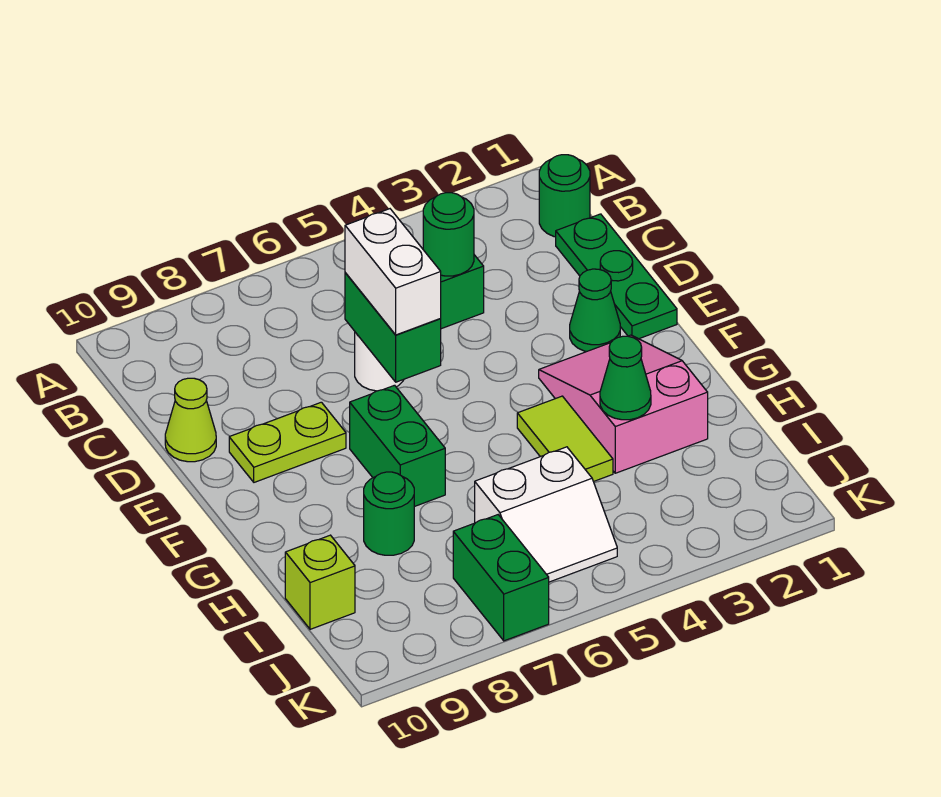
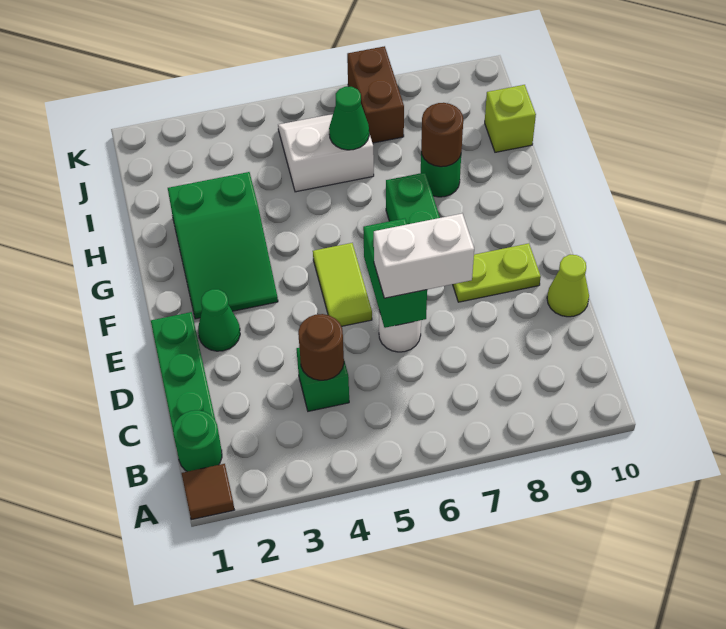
none -> brown 1x1 tile [182,464,234,520]
green 1x1 round brick [423,193,474,276] -> brown 1x1 round brick [298,314,344,380]
white 1x2 brick [345,209,441,335] -> white 1x2 brick turned to [374,214,474,298]
pink 2x3 slope [539,335,708,473] -> green 2x3 slope [168,172,278,319]
lime 1x2 tile [517,396,613,482] -> lime 1x2 tile moved to [313,243,372,326]
green 1x1 cone [600,336,651,420] -> green 1x1 cone moved to [329,87,369,150]
none -> brown 1x1 round brick [421,103,463,167]
green 1x2 brick [453,515,549,641] -> brown 1x2 brick [347,46,404,143]

